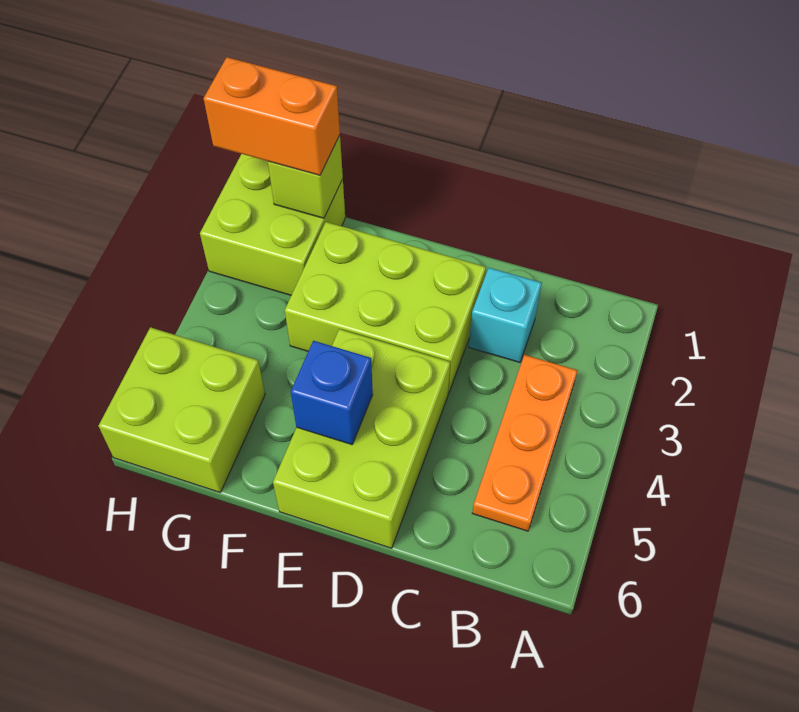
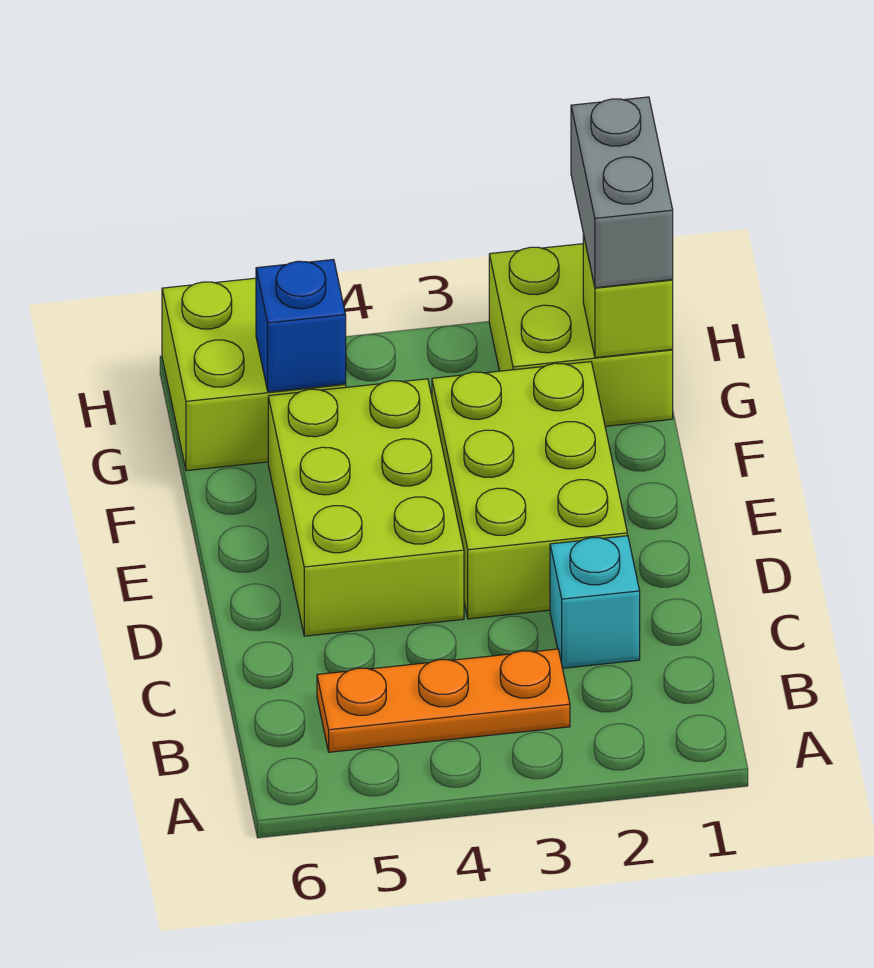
lime 2x3 brick [273,329,450,548] -> lime 2x3 brick turned to [268,379,464,636]
blue 1x1 brick [291,341,373,445] -> blue 1x1 brick moved to [256,259,346,392]
orange 1x2 brick [204,57,340,175] -> grey 1x2 brick [571,97,673,288]

